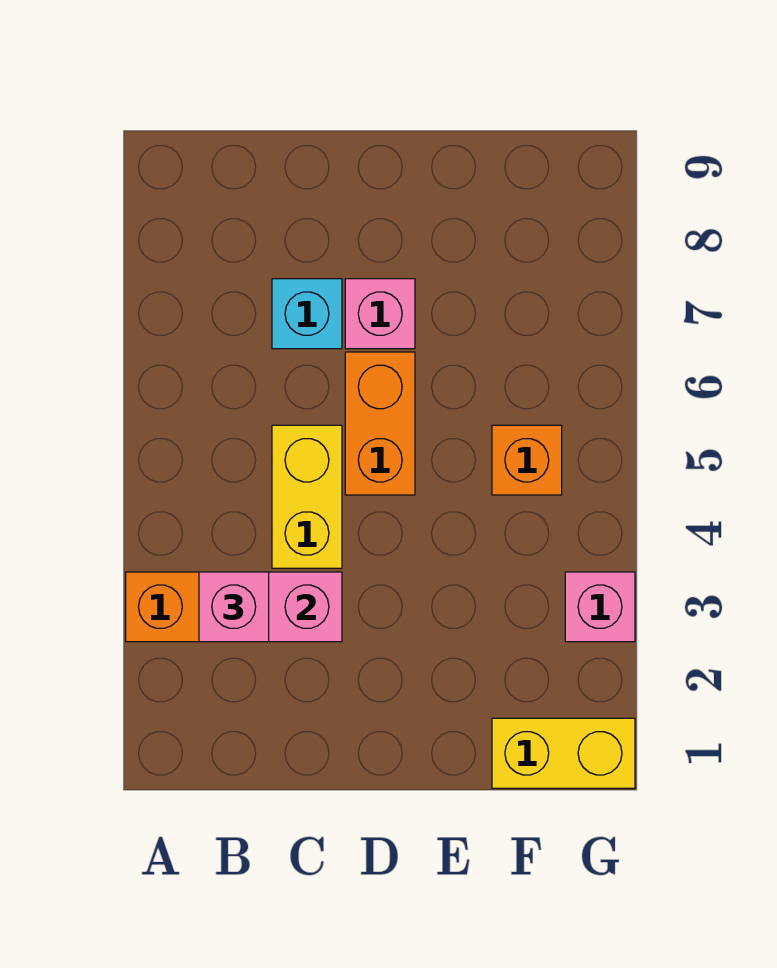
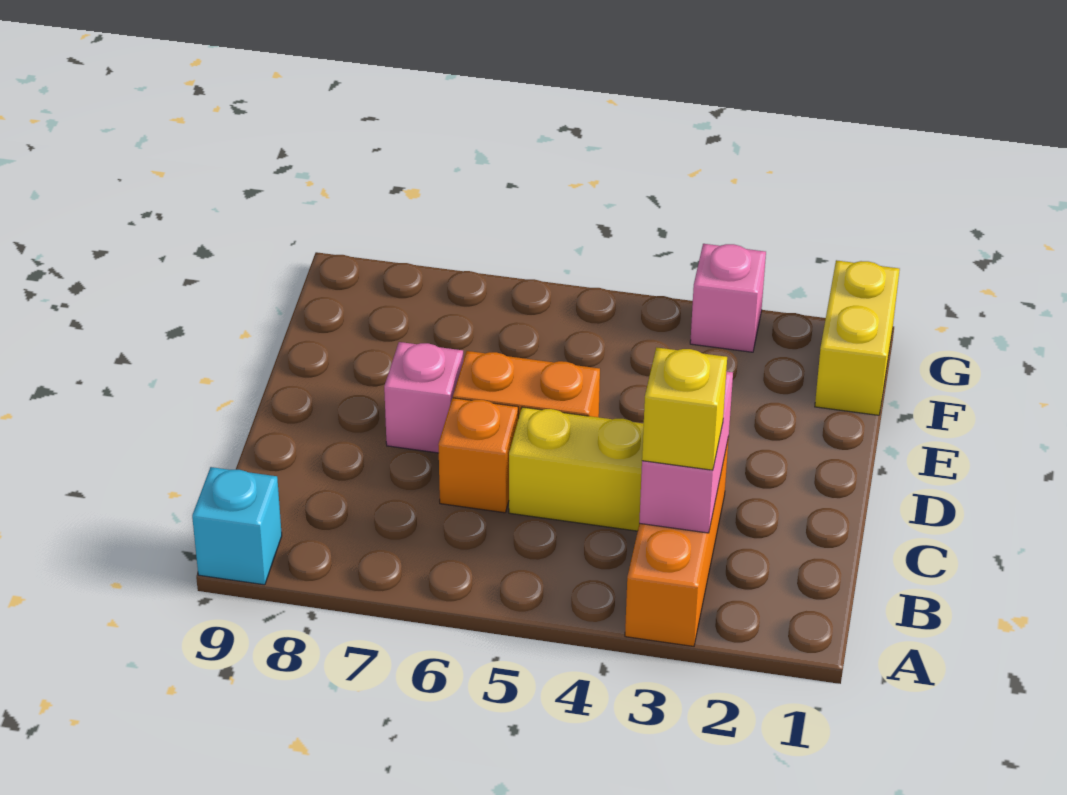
pink 1x1 brick [199,572,269,642] -> yellow 1x1 brick [642,347,727,470]
cyan 1x1 brick [272,279,342,349] -> cyan 1x1 brick moved to [192,467,282,585]
orange 1x1 brick [492,425,562,495] -> orange 1x1 brick moved to [438,398,518,513]

